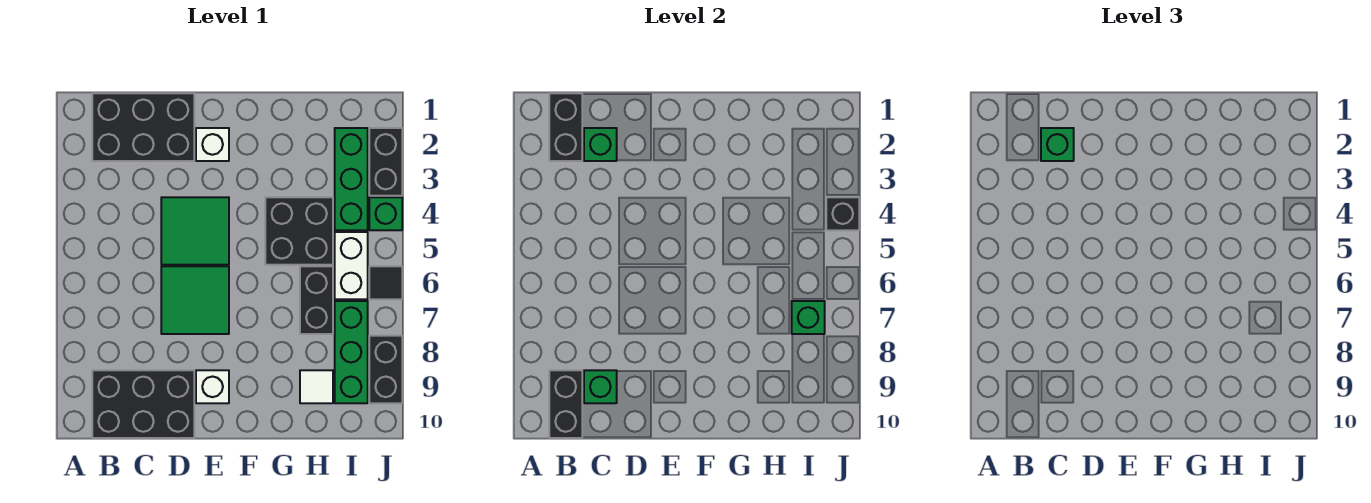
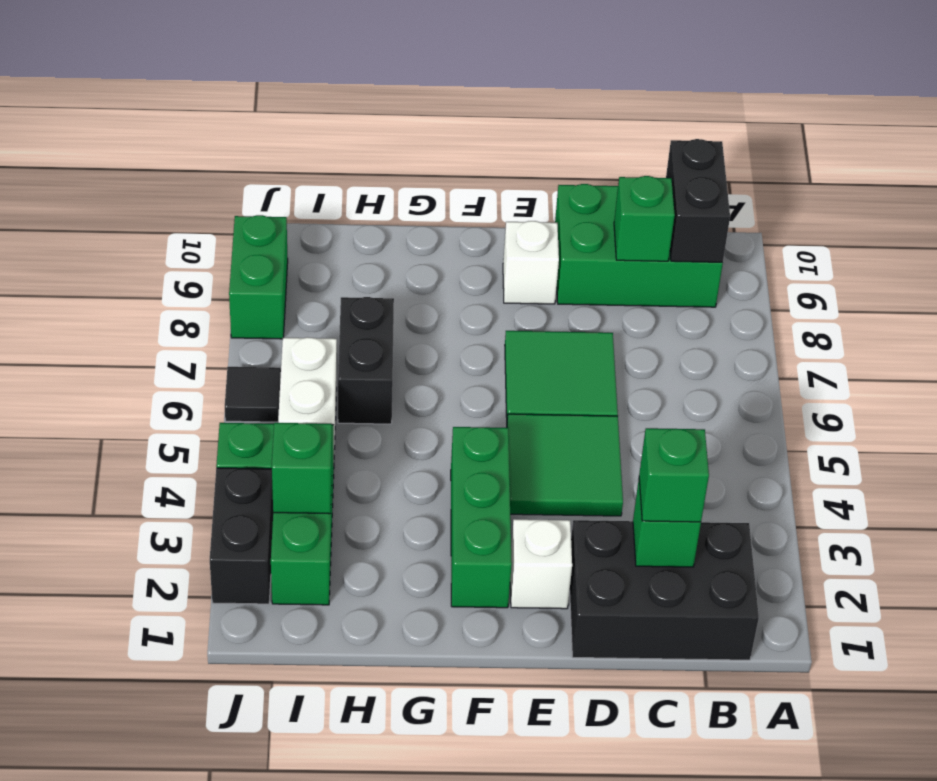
black 1x2 brick [549,93,582,161] -> none
black 2x3 brick [92,370,194,438] -> green 2x3 brick [555,184,723,307]
black 2x2 brick [265,197,333,265] -> none
white 1x1 tile [300,370,333,403] -> none
green 1x3 brick [335,301,368,403] -> green 1x3 brick moved to [451,427,512,608]
green 1x1 brick [792,301,825,334] -> green 1x1 brick moved to [272,423,332,514]
black 1x1 brick [826,197,859,230] -> none
black 1x2 brick [369,336,402,403] -> green 1x2 brick [229,215,288,339]

